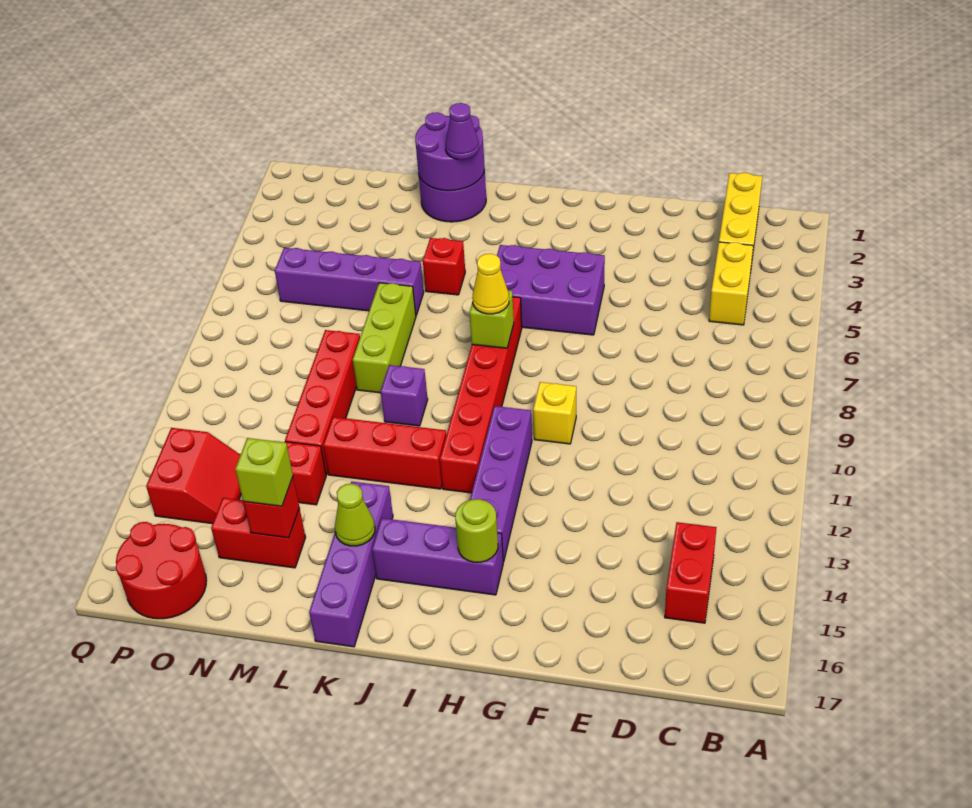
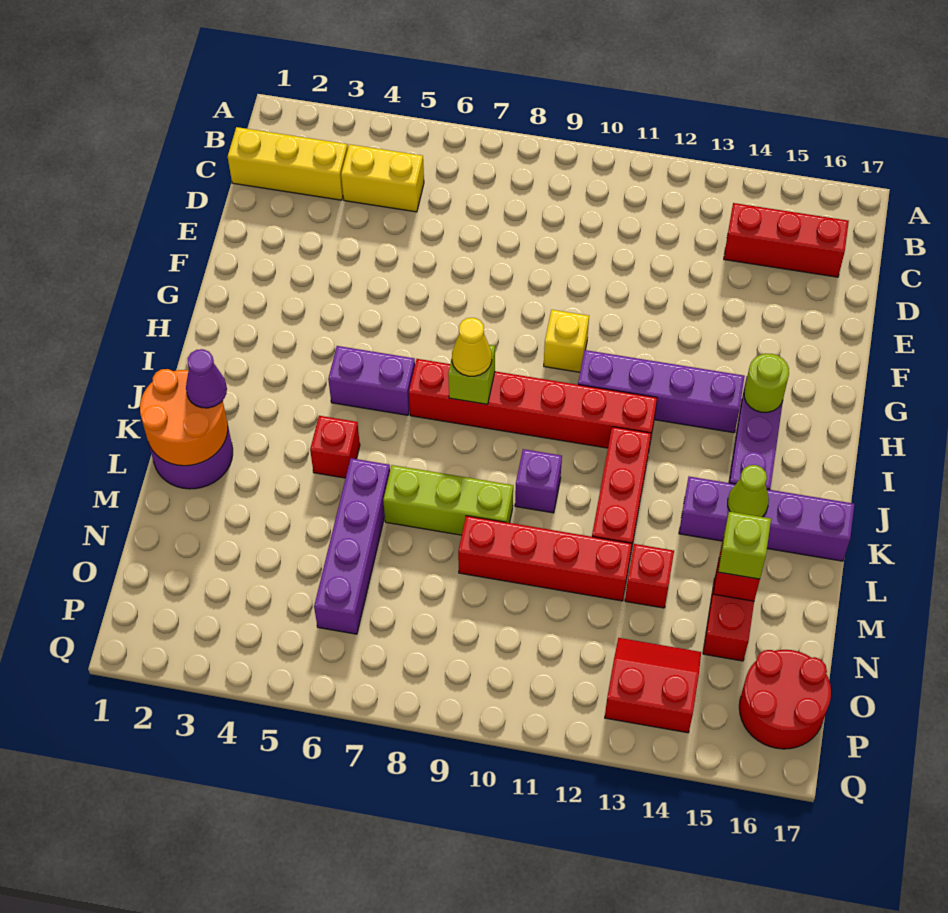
red 1x2 brick [665,522,717,623] -> red 1x3 brick [724,203,849,277]
purple 2x3 brick [497,245,605,335] -> purple 1x2 brick [328,346,415,415]
purple 2x2 round brick [415,112,485,191] -> orange 2x2 round brick [140,369,228,466]

